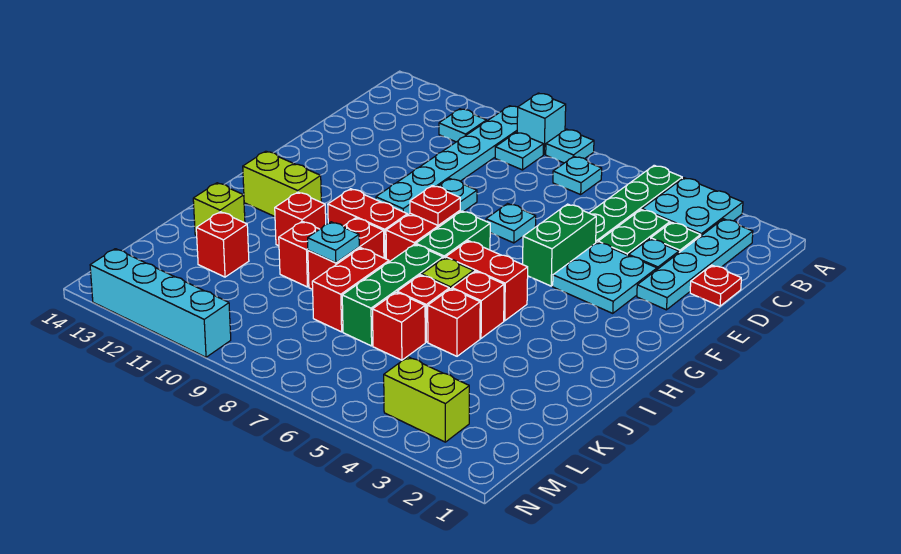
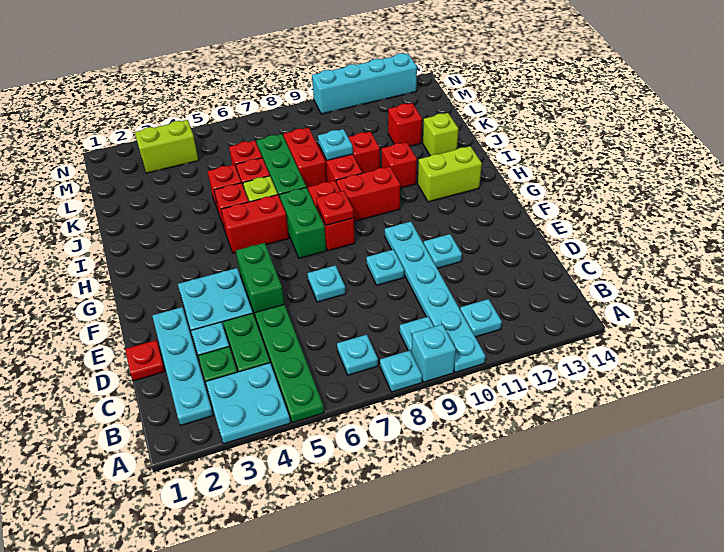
none -> cyan 1x1 plate [424,234,462,268]

